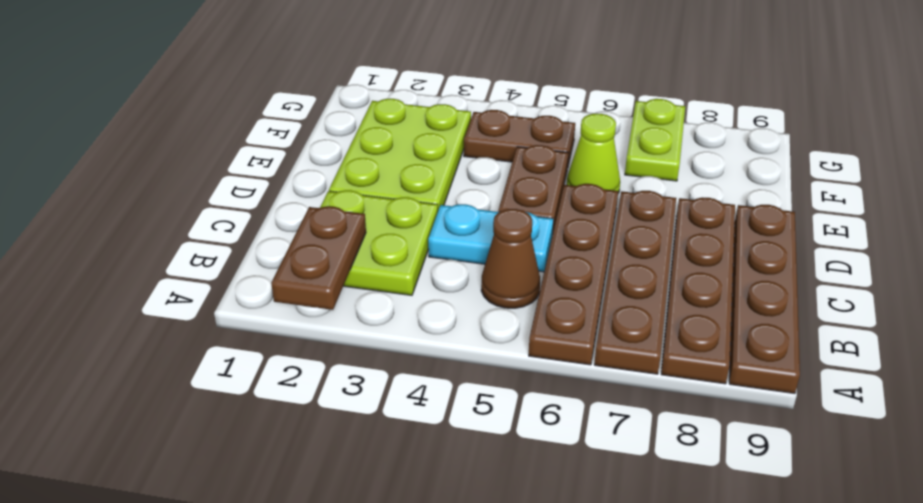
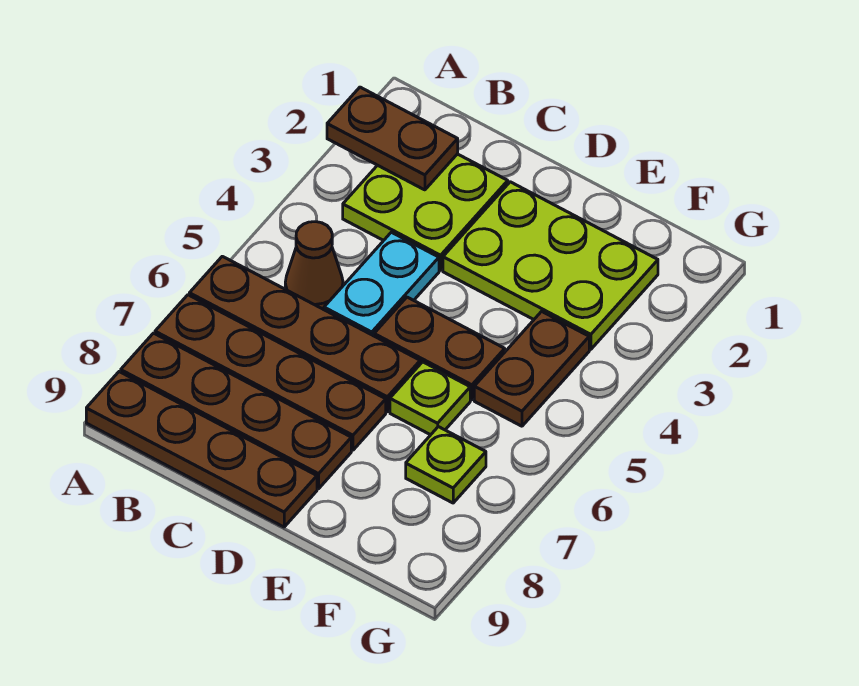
lime 1x1 cone [567,114,620,193] -> lime 1x1 plate [390,362,470,435]
lime 1x2 plate [625,99,685,181] -> lime 1x1 plate [406,427,486,503]

